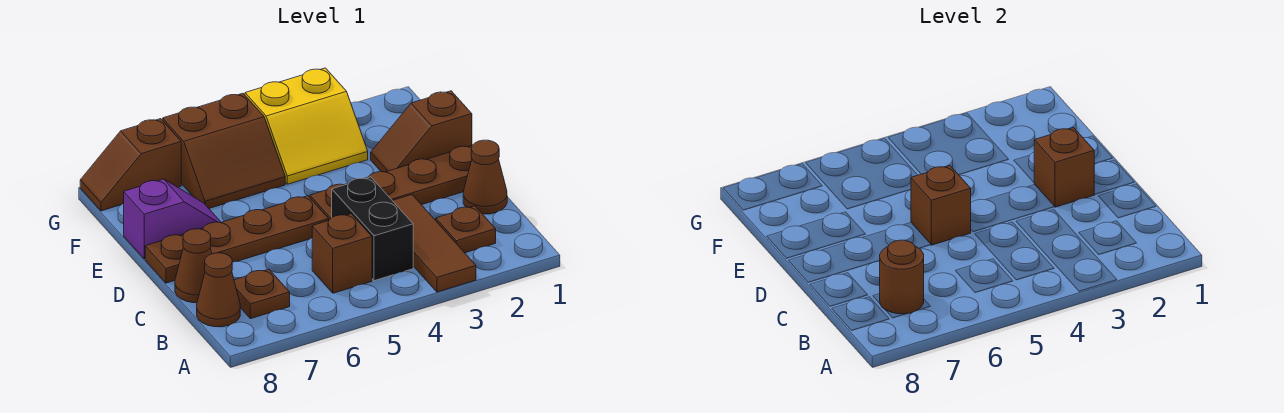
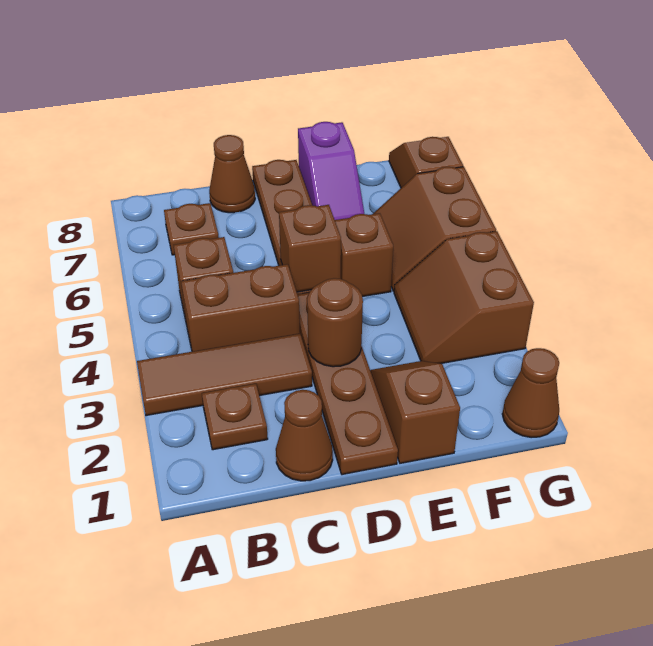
black 1x2 brick [332,177,413,281] -> brown 1x2 brick [181,264,300,352]
brown 1x1 round brick [880,240,924,314] -> brown 1x1 round brick moved to [307,278,363,367]
brown 1x1 cone [197,253,240,327] -> brown 1x1 cone moved to [502,348,559,438]
brown 1x1 brick [1034,128,1095,207] -> brown 1x1 brick moved to [335,213,393,297]
yellow 2x2 slope [245,68,368,184] -> brown 2x2 slope [394,231,534,364]

